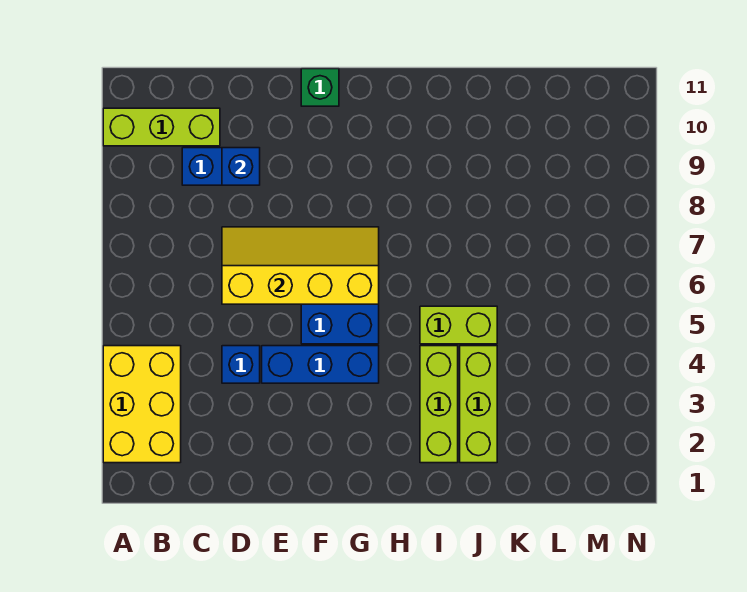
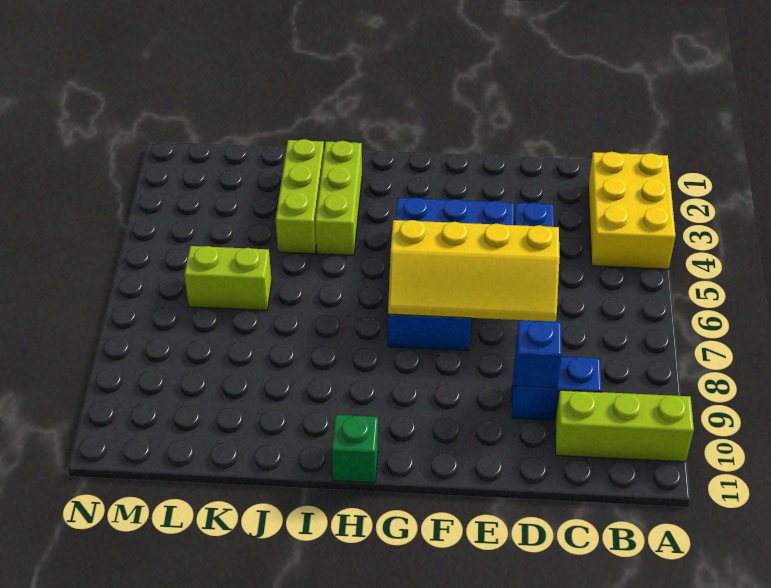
green 1x1 brick [301,69,339,106] -> green 1x1 brick moved to [332,415,378,483]
lime 1x2 brick [420,306,497,344] -> lime 1x2 brick moved to [184,246,272,310]

